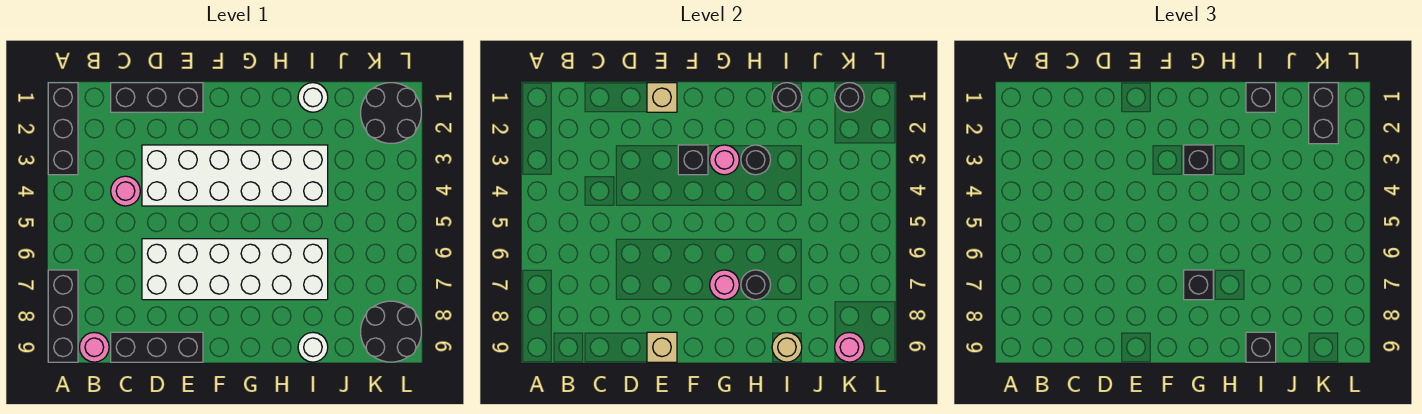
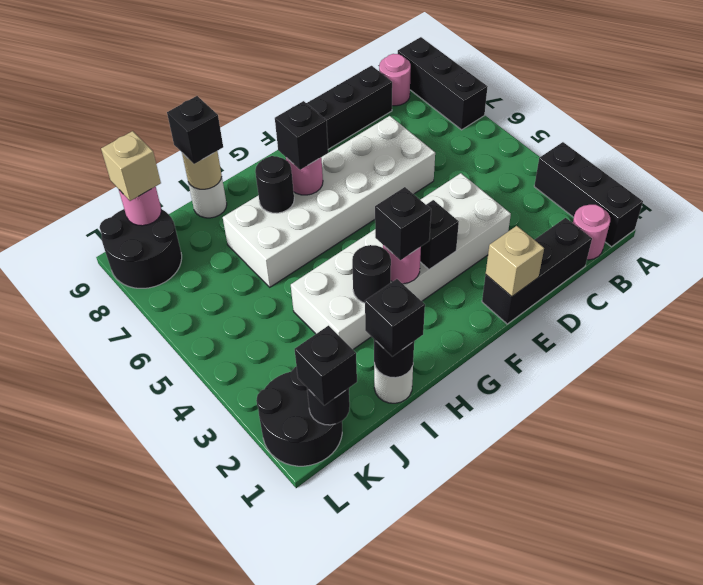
pink 1x1 round brick [111,176,140,206] -> pink 1x1 round brick moved to [573,205,610,260]
tan 1x1 brick [647,332,677,362] -> tan 1x1 brick moved to [101,131,161,201]
black 1x2 brick [1309,83,1338,144] -> black 1x1 brick [295,326,357,405]

